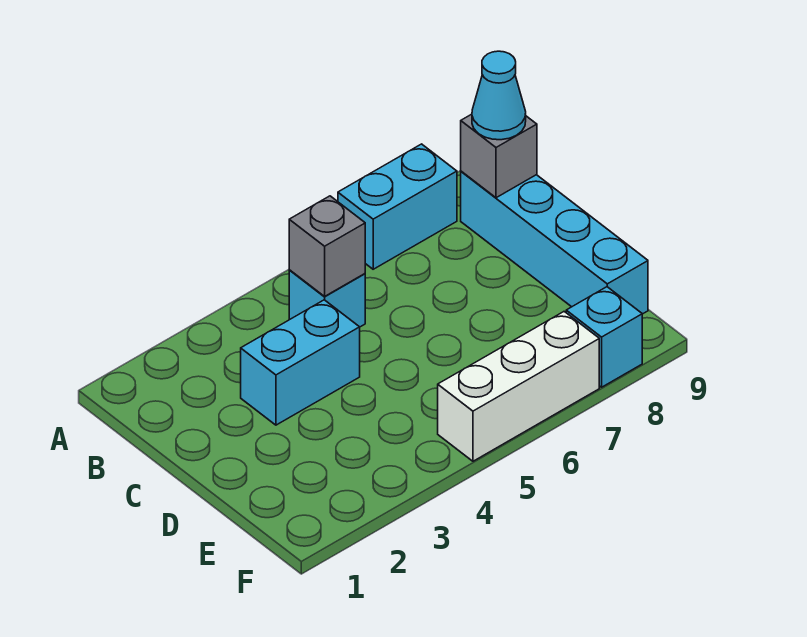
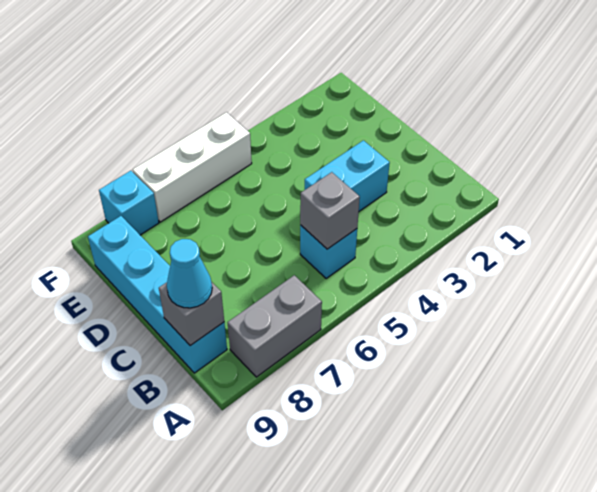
cyan 1x2 brick [338,144,457,269] -> grey 1x2 brick [228,275,322,377]

